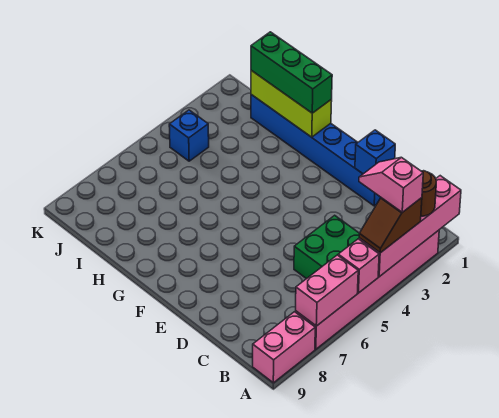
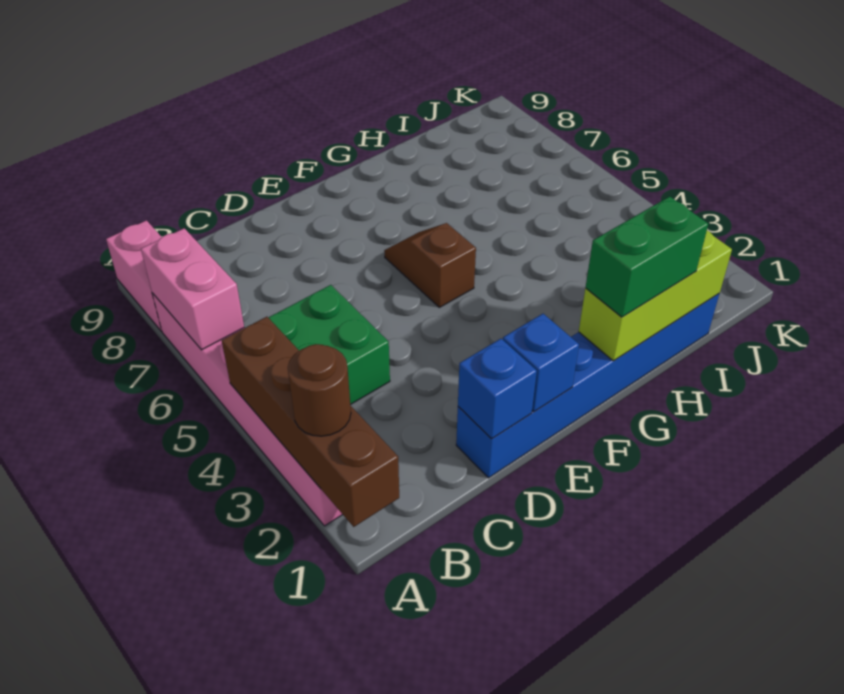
pink 1x4 brick [359,176,461,277] -> brown 1x4 brick [222,317,399,527]
brown 1x2 slope [359,198,422,253] -> brown 1x2 slope moved to [384,223,476,307]
pink 1x2 slope [359,157,423,212] -> none
pink 1x1 brick [338,239,379,293] -> none
green 1x3 brick [251,32,332,113] -> green 1x2 brick [585,196,708,317]
blue 1x1 brick [169,110,209,161] -> blue 1x1 brick moved to [503,314,579,412]

